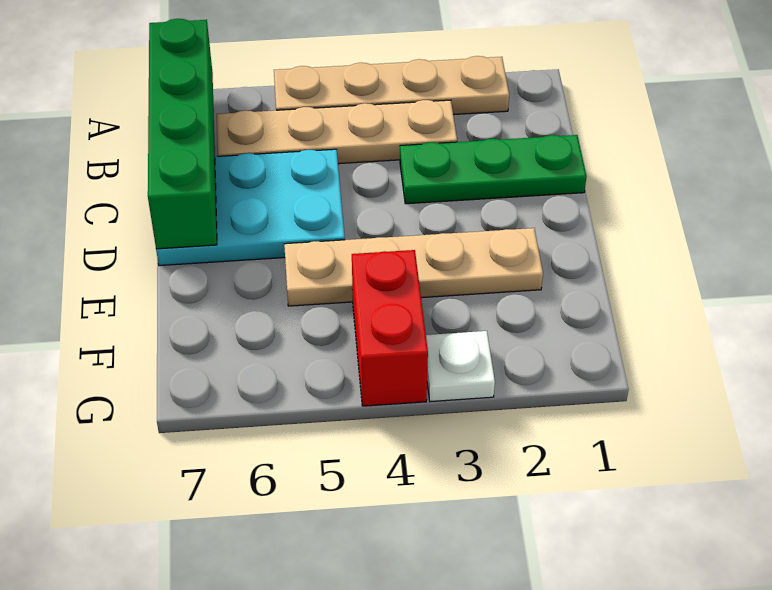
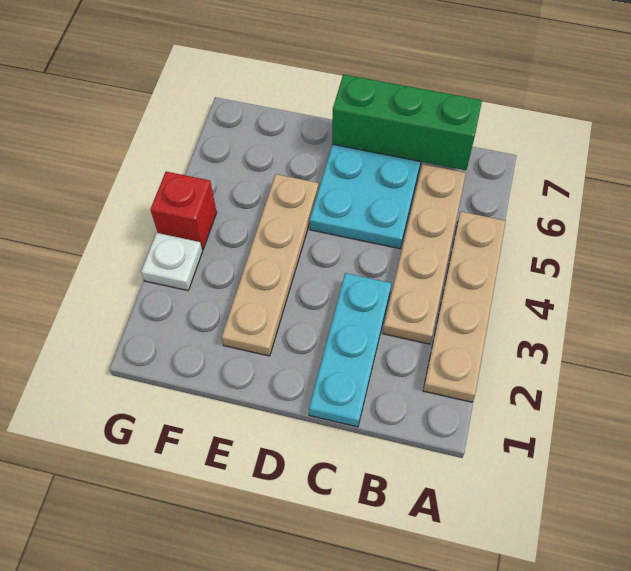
green 1x4 brick [148,19,217,249] -> green 1x3 brick [332,74,482,170]
green 1x3 plate [400,135,587,204] -> cyan 1x3 plate [309,273,391,427]
red 1x2 brick [352,250,428,406] -> red 1x1 brick [150,172,217,250]

